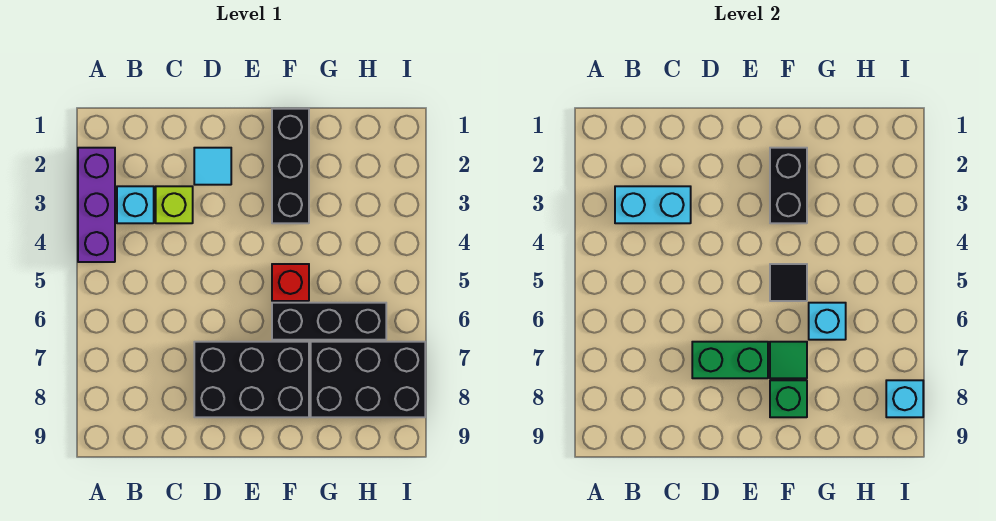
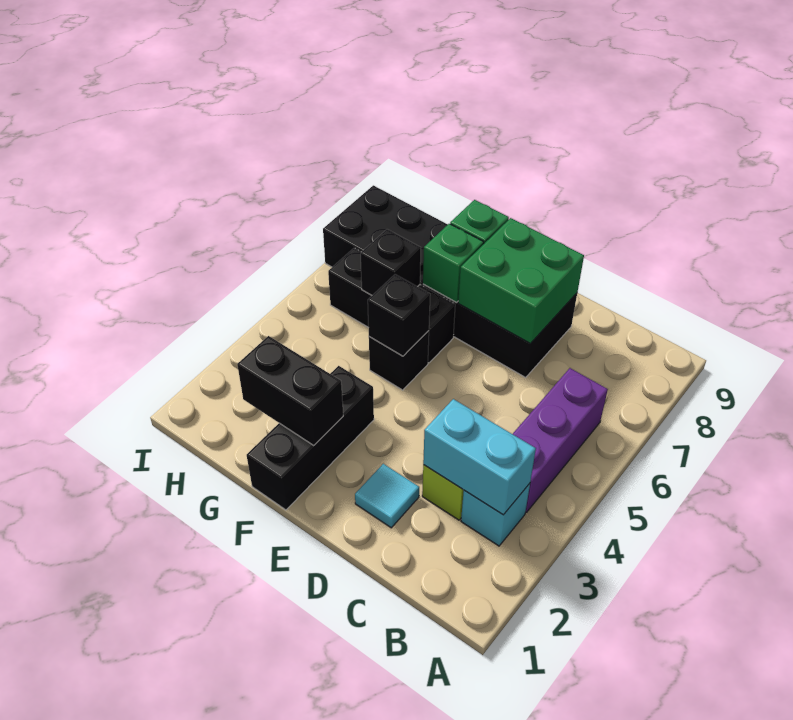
purple 1x3 brick [78,148,115,262] -> purple 1x3 brick moved to [513,368,608,512]
green 1x2 brick [692,342,768,378] -> green 2x2 brick [458,218,584,343]
black 1x2 brick [770,148,807,223] -> black 1x2 brick turned to [237,336,343,446]
red 1x1 brick [272,264,309,301] -> black 1x1 brick [369,331,429,390]
black 1x1 tile [770,264,807,301] -> black 1x1 brick [368,274,430,356]
green 1x1 tile [770,342,807,378] -> green 1x1 brick [423,224,484,302]
cyan 1x1 brick [809,303,846,340] -> black 1x1 brick [361,229,421,295]
cyan 1x1 brick [886,380,923,417] -> none

